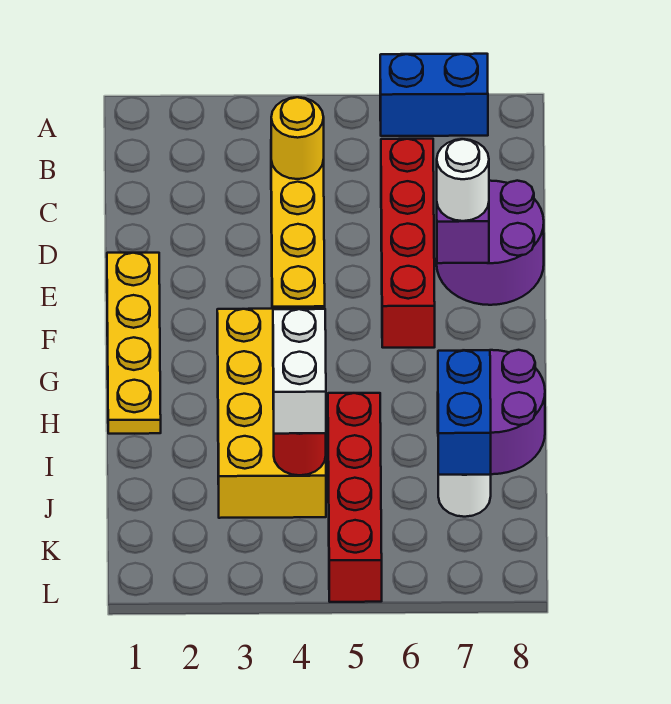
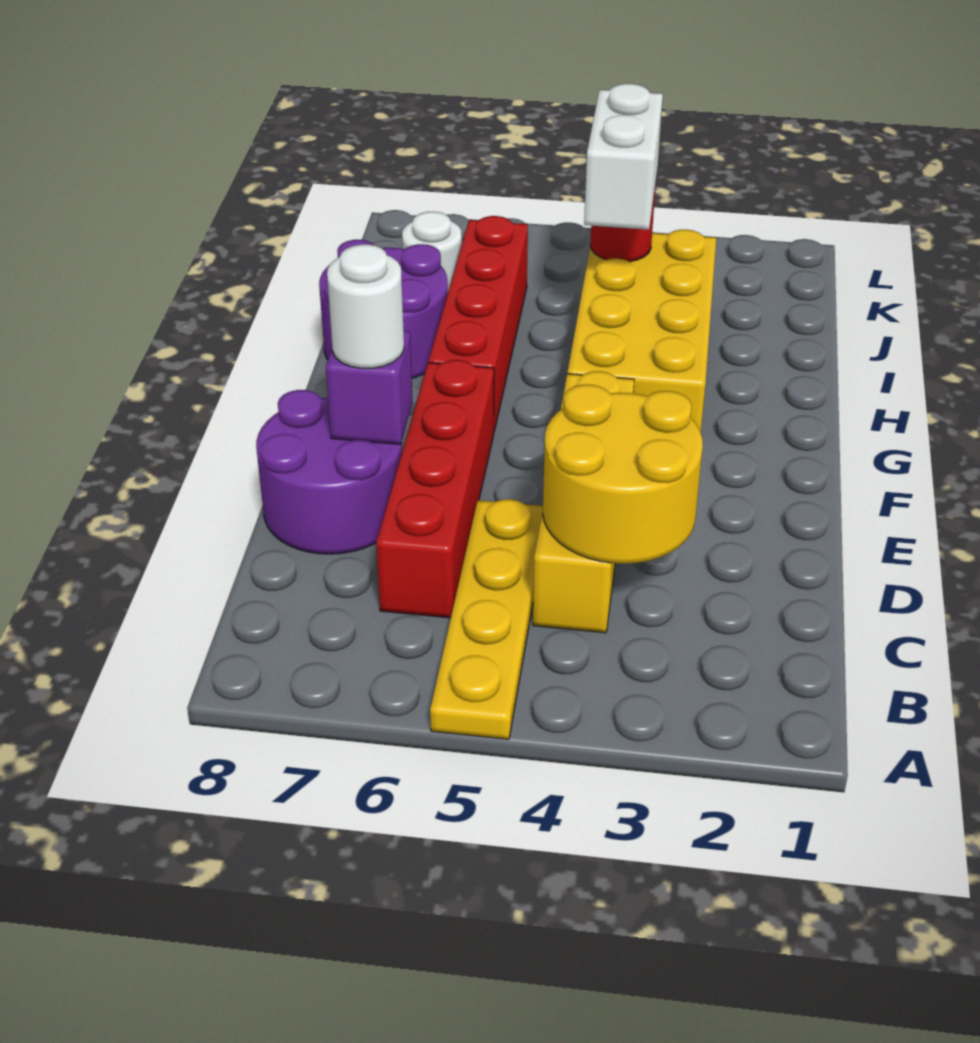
blue 1x2 brick [380,54,488,136] -> none
yellow 1x1 round brick [271,97,324,179] -> yellow 2x2 round brick [543,385,703,564]
yellow 1x4 plate [107,253,161,434] -> yellow 1x4 plate moved to [430,499,543,739]
red 1x4 brick [328,393,382,602] -> red 1x4 brick moved to [428,216,528,431]
blue 1x2 brick [438,350,491,475] -> none

